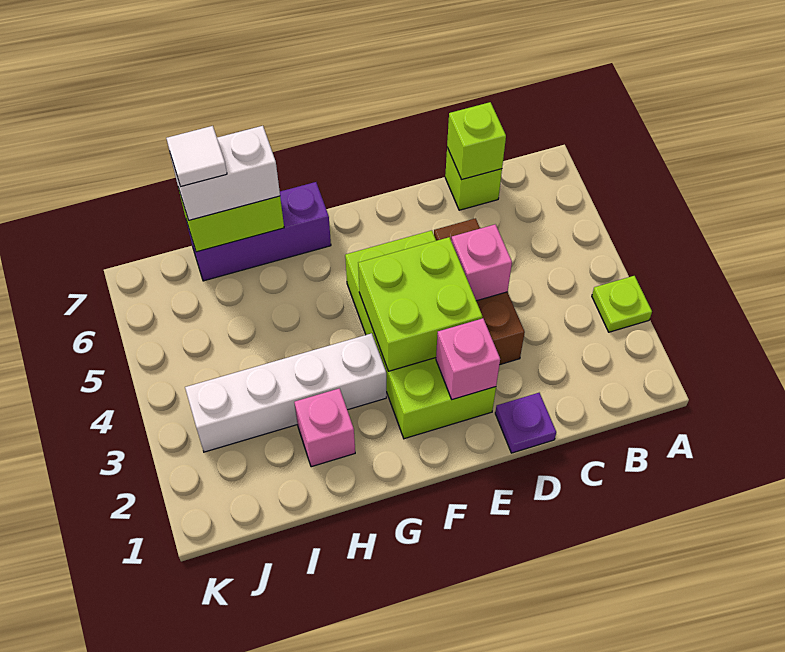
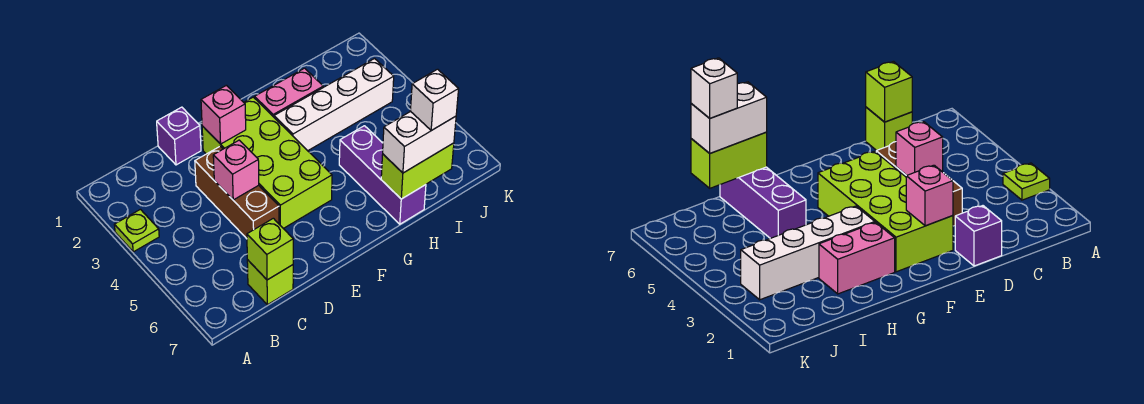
purple 1x1 plate [495,393,556,453] -> purple 1x1 brick [157,107,201,165]
lime 2x2 brick [358,237,482,371] -> none
purple 1x3 brick [187,182,331,281] -> purple 1x3 brick turned to [339,126,426,224]
pink 1x1 brick [294,388,355,467] -> pink 1x2 brick [255,68,323,117]
white 1x1 tile [166,126,227,187] -> white 1x1 brick [410,69,459,130]

